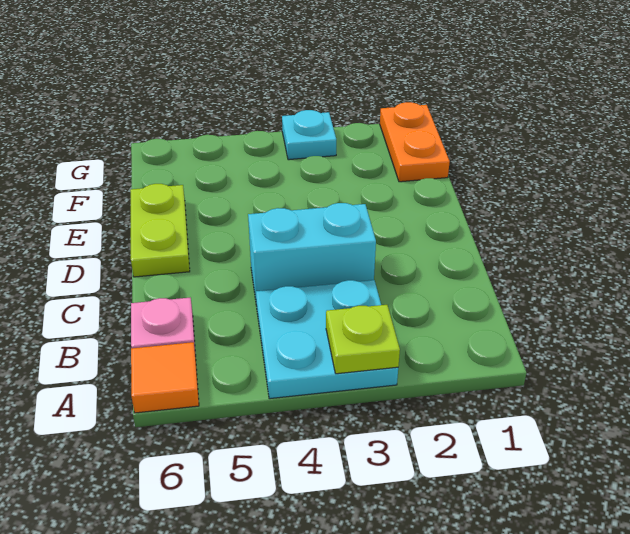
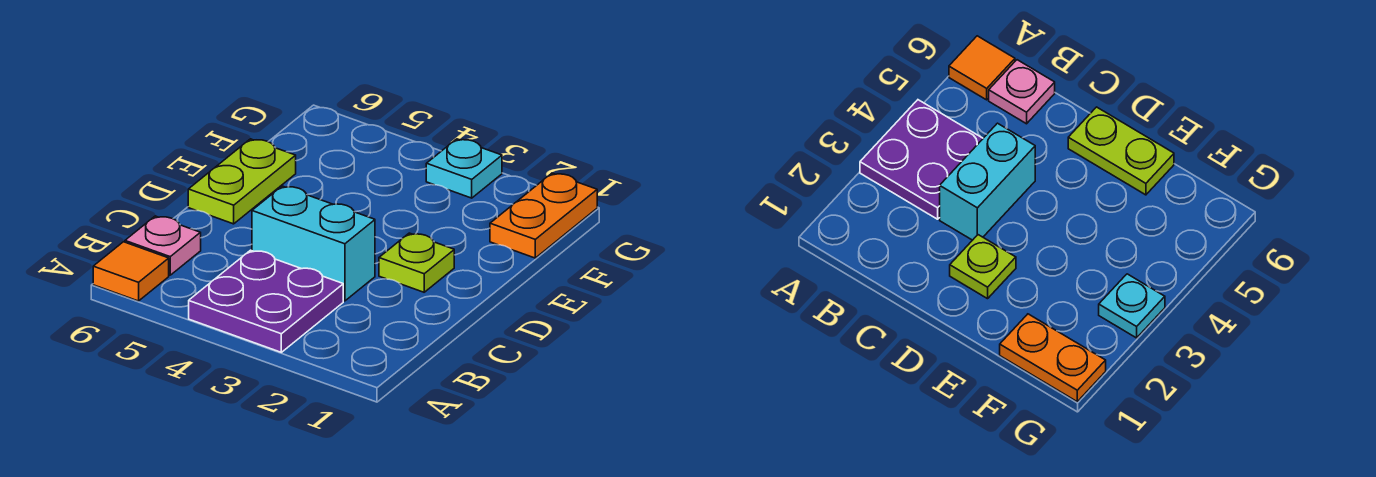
cyan 2x2 plate [256,280,398,399] -> purple 2x2 plate [189,250,343,352]
lime 1x1 plate [326,305,400,374] -> lime 1x1 plate moved to [379,233,454,292]

